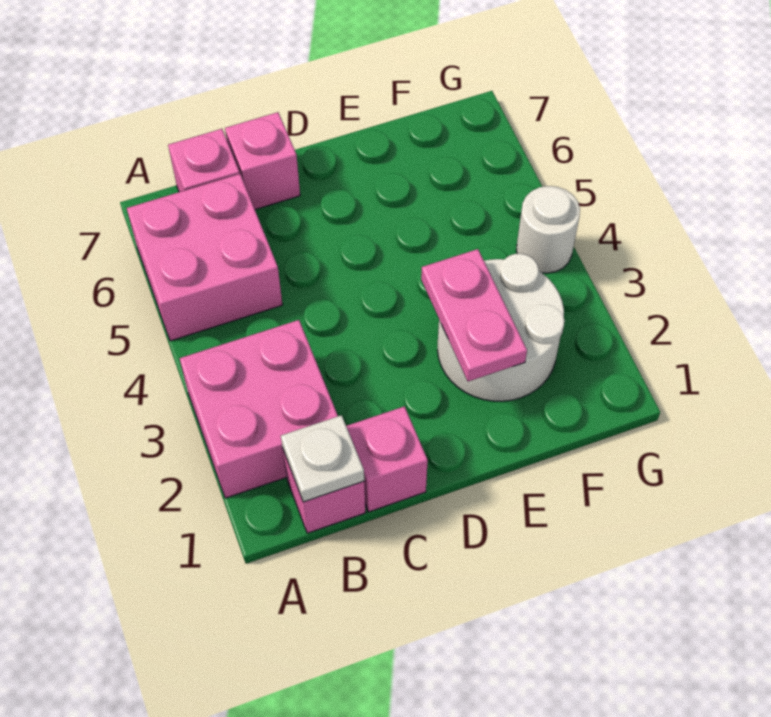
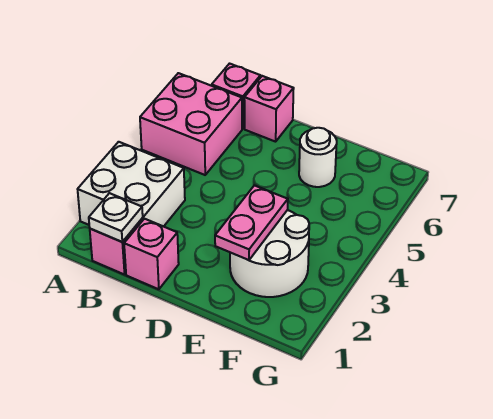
pink 2x2 brick [180,320,338,498] -> white 2x2 brick [78,142,185,227]
white 1x1 round brick [516,186,580,273] -> white 1x1 round brick moved to [299,128,337,187]

